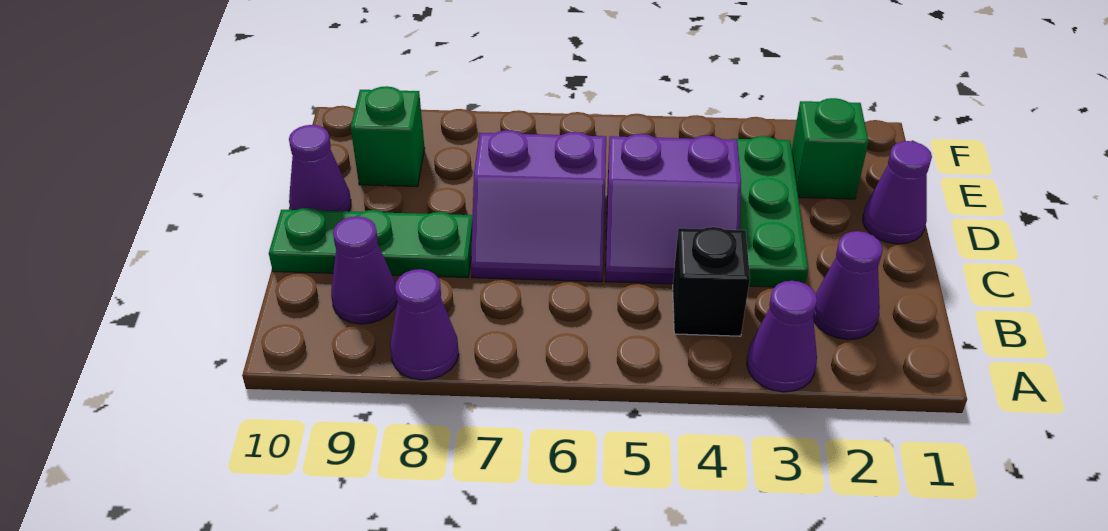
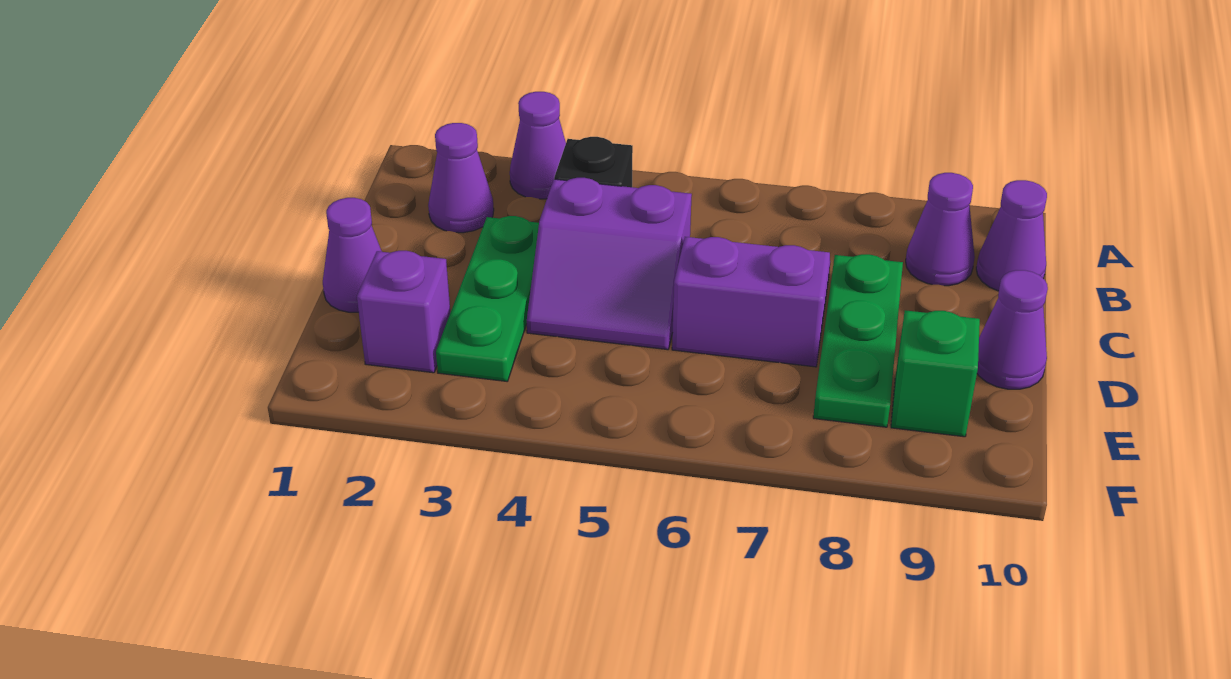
purple 1x1 cone [390,269,459,380] -> purple 1x1 cone moved to [976,180,1047,291]
purple 2x2 slope [606,134,741,284] -> purple 2x2 slope turned to [527,178,692,350]
green 1x3 plate [269,208,473,278] -> green 1x3 plate turned to [813,254,903,427]
green 1x1 brick [792,98,869,199] -> purple 1x1 brick [357,251,450,373]

